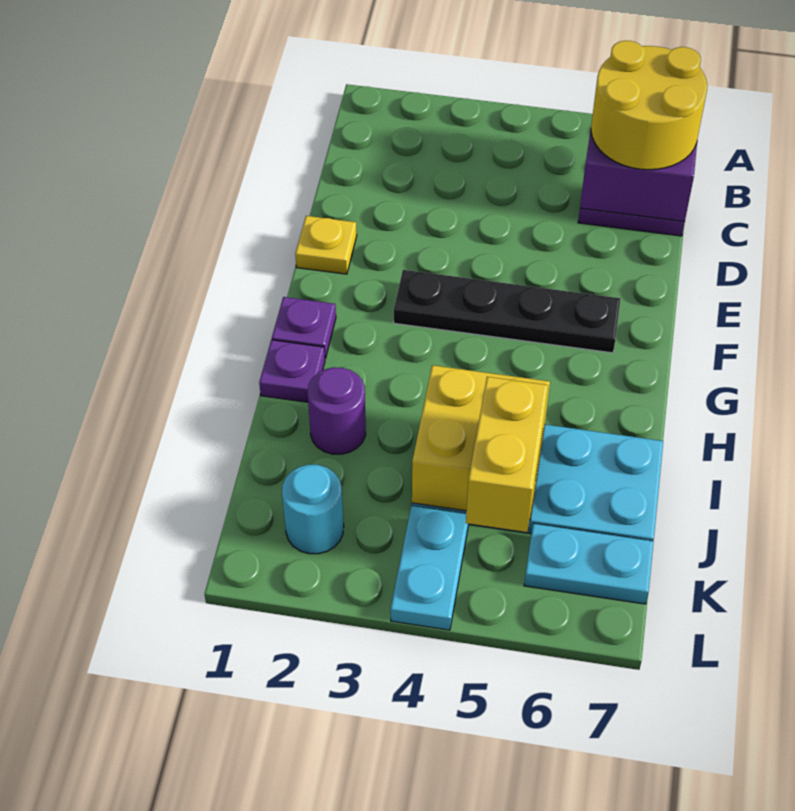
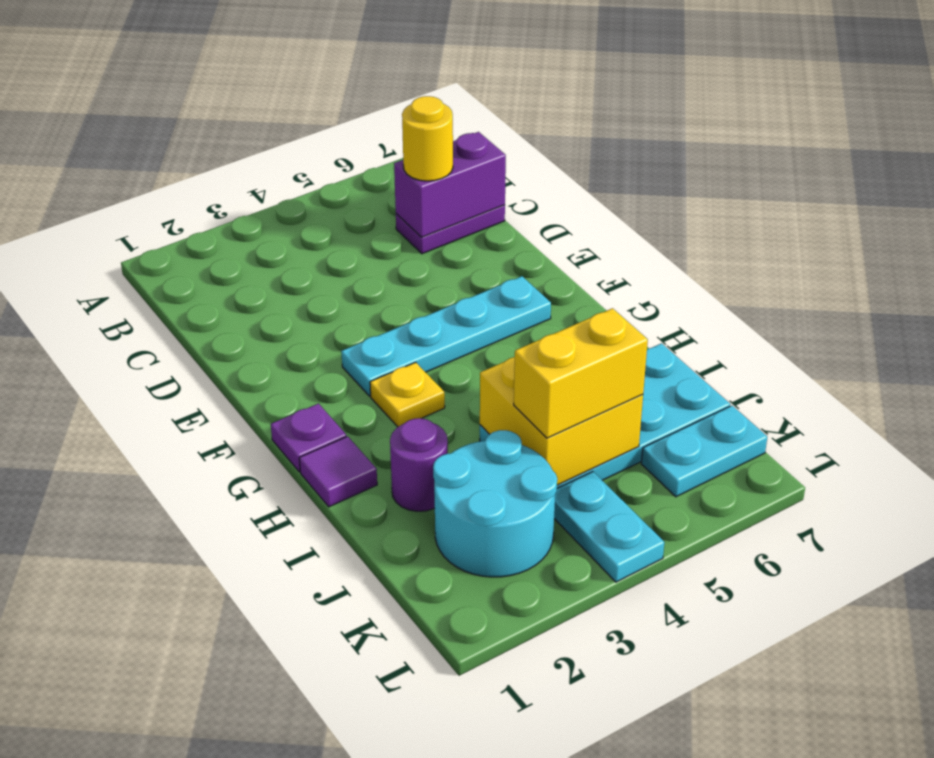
yellow 2x2 round brick [591,41,707,170] -> yellow 1x1 round brick [402,96,453,181]
yellow 1x1 plate [295,216,357,274] -> yellow 1x1 plate moved to [370,362,445,427]
black 1x4 plate [394,270,620,353] -> cyan 1x4 plate [341,276,551,396]
purple 1x1 plate [259,340,325,402] -> purple 1x1 tile [299,436,377,507]
yellow 1x2 brick [466,377,548,532] -> yellow 1x2 brick turned to [514,308,648,438]
cyan 1x1 round brick [282,465,344,554] -> cyan 2x2 round brick [433,430,557,577]

